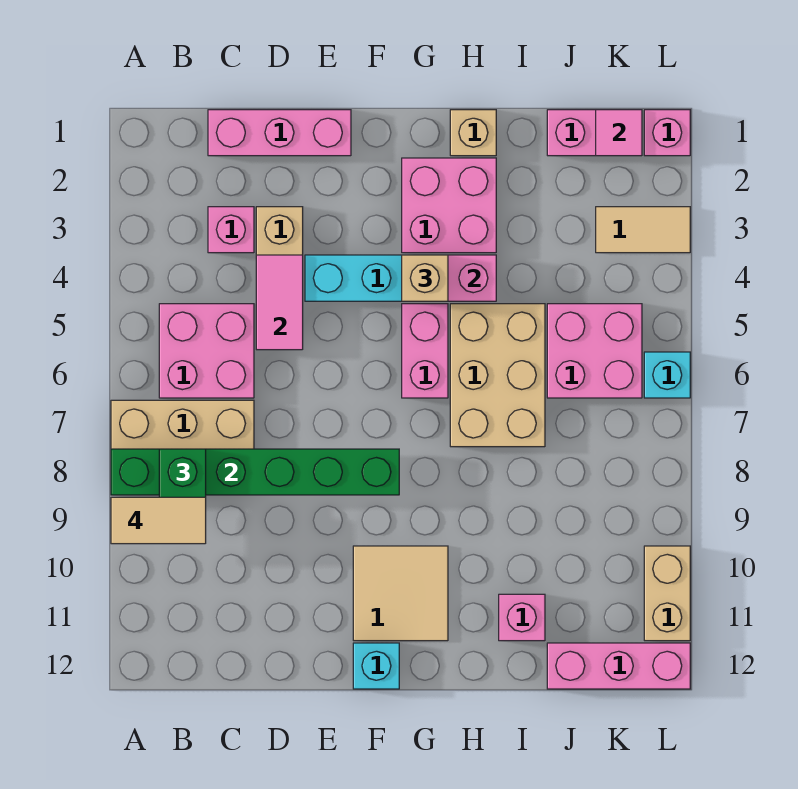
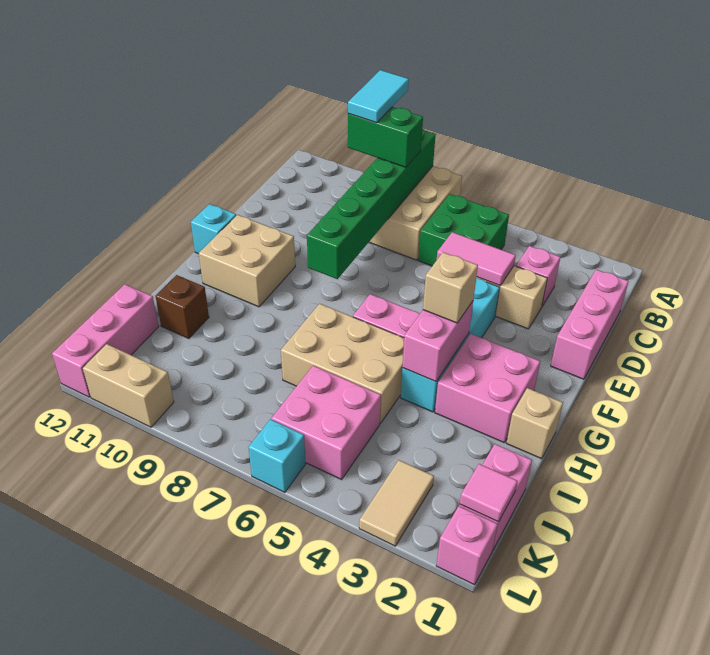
tan 1x2 tile [111,497,206,544] -> cyan 1x2 tile [348,70,409,123]
pink 2x2 brick [159,304,254,398] -> green 2x2 brick [418,194,509,266]
tan 2x2 tile [353,546,448,641] -> tan 2x2 brick [199,215,295,307]
pink 1x1 brick [499,594,545,641] -> brown 1x1 brick [155,275,209,338]

